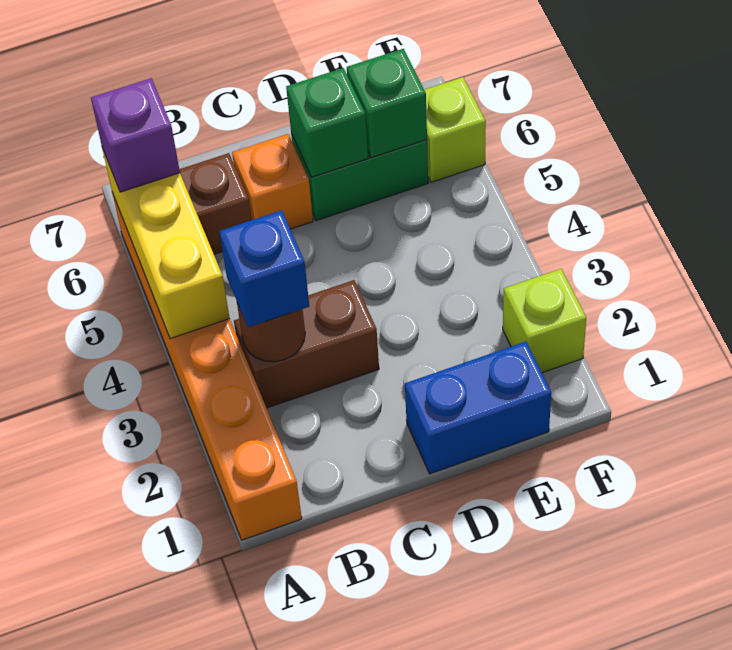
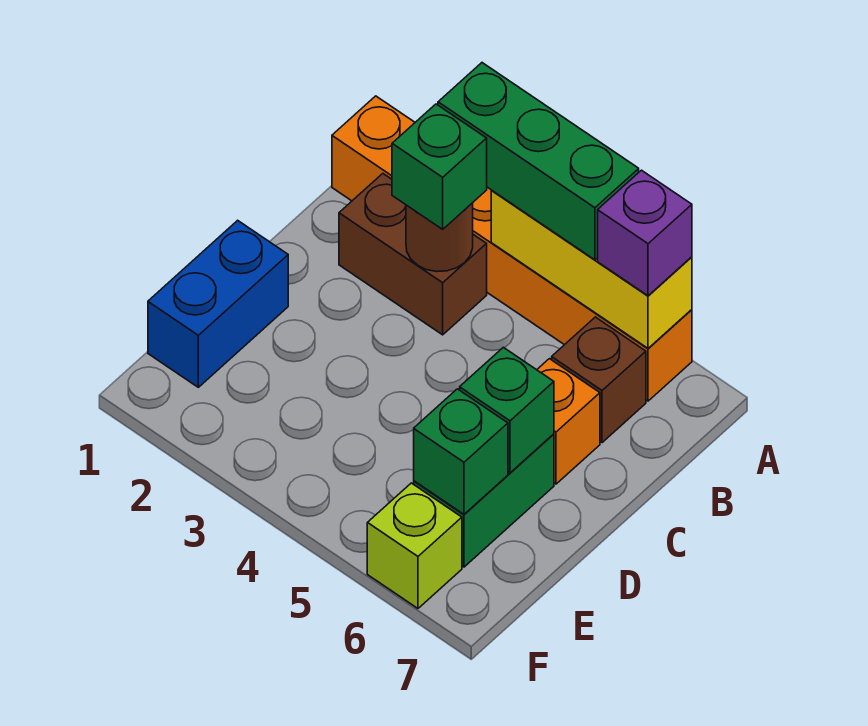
none -> green 1x3 brick [438,63,639,260]
brown 1x2 brick [234,280,379,408] -> brown 1x2 brick turned to [339,174,487,335]
blue 1x1 brick [219,210,309,327] -> green 1x1 brick [392,104,487,229]
lime 1x1 brick [503,269,586,373] -> none

